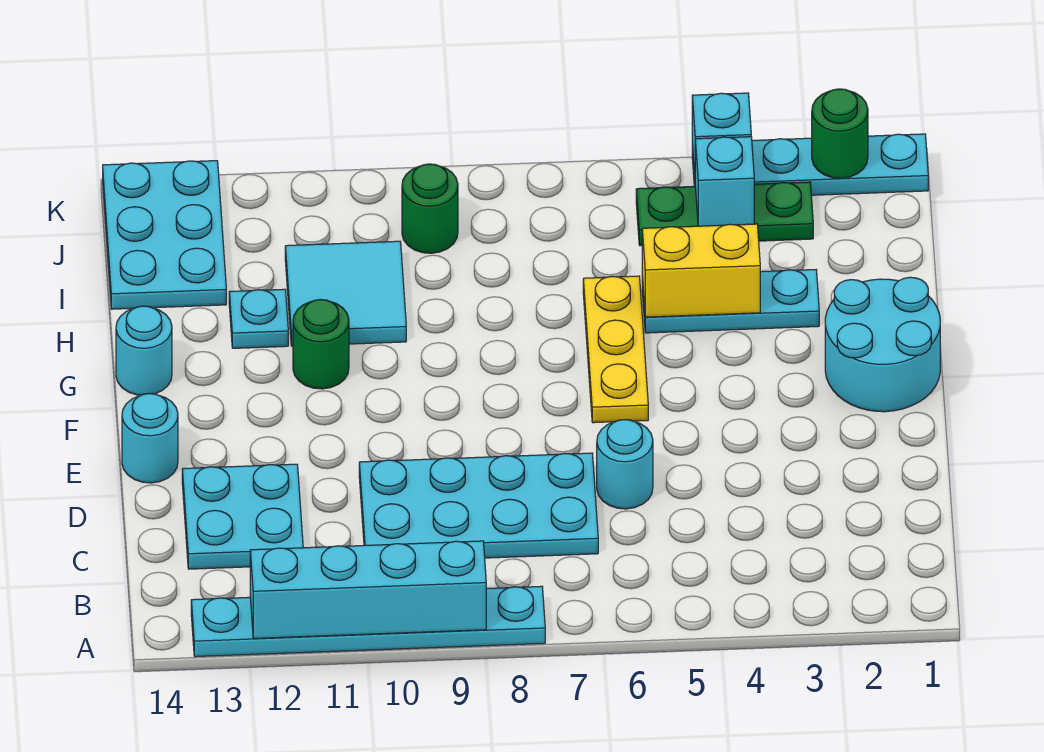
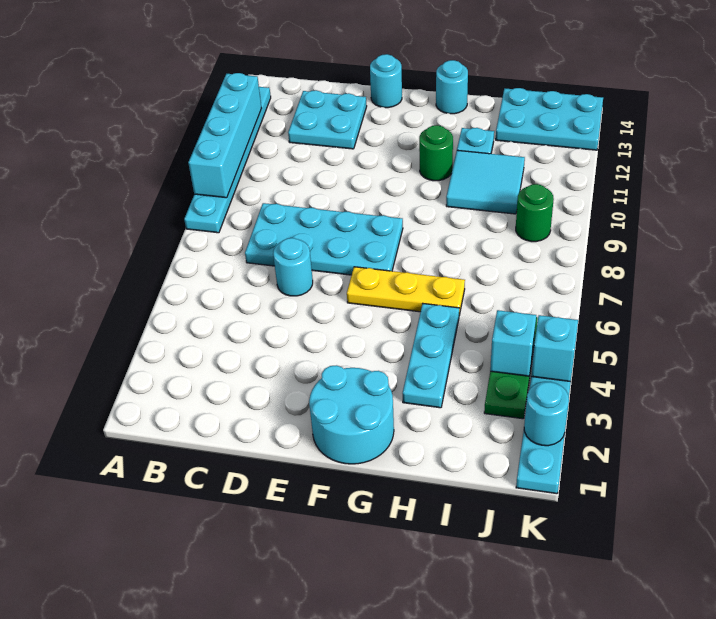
cyan 2x4 plate [359,453,598,558] -> cyan 2x4 plate turned to [245,203,403,275]
yellow 1x2 brick [642,224,760,317] -> none
green 1x1 round brick [812,89,868,178] -> cyan 1x1 round brick [524,382,569,446]

